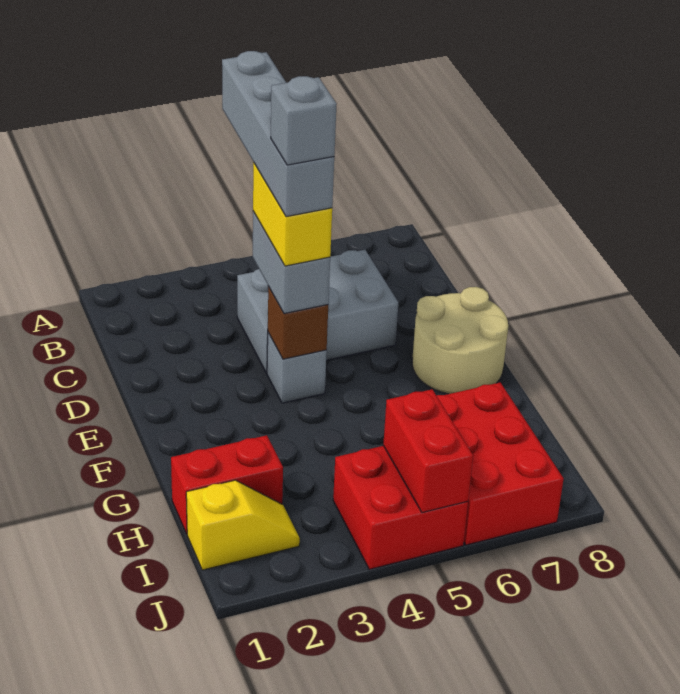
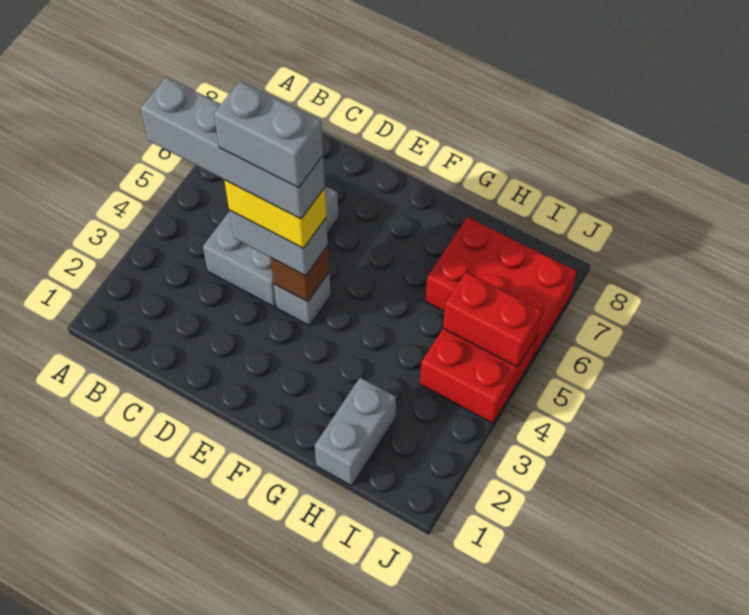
grey 1x1 brick [271,76,336,165] -> grey 1x2 brick [214,81,323,188]
tan 2x2 round brick [412,287,508,394] -> none
red 1x2 brick [171,435,283,534] -> grey 1x2 brick [315,377,396,486]
yellow 1x2 slope [186,480,300,570] -> none

